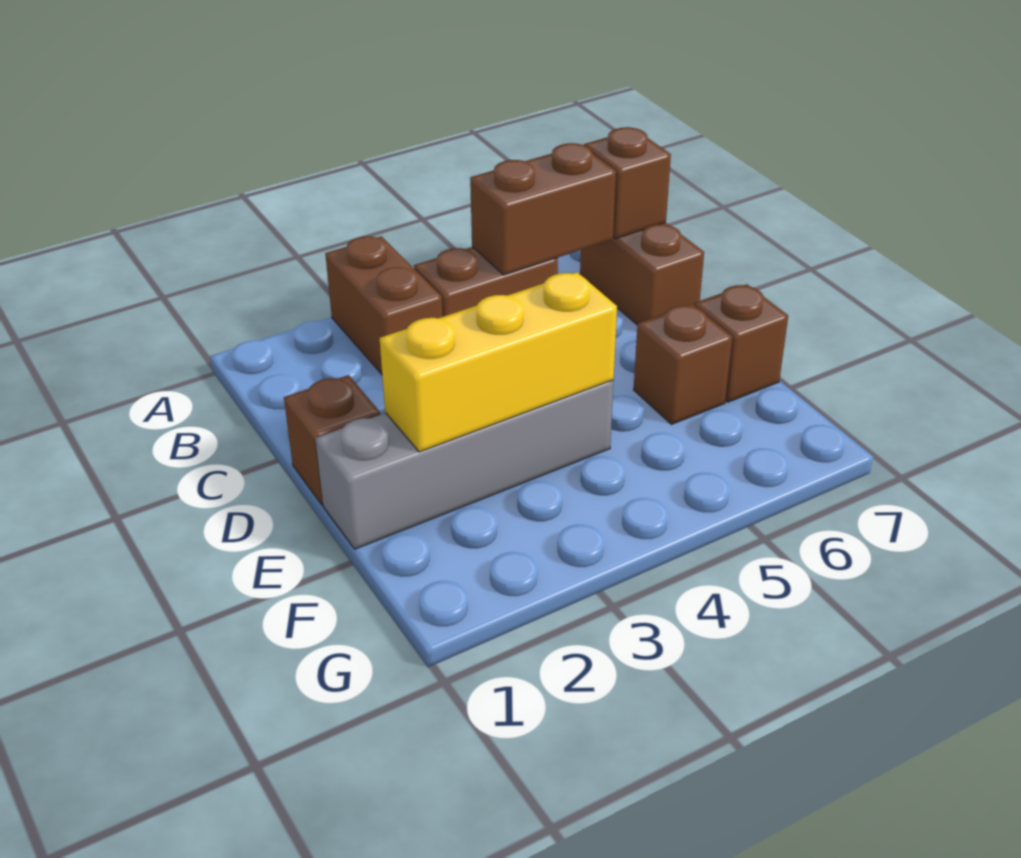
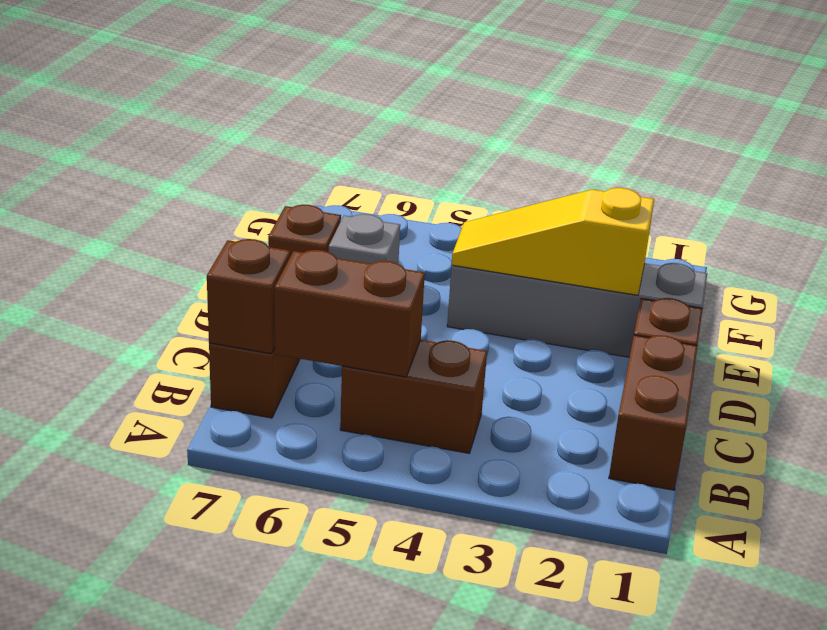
brown 1x2 brick [325,236,442,374] -> brown 1x2 brick moved to [609,335,697,490]
yellow 1x3 brick [380,272,617,452] -> yellow 1x3 slope [452,188,654,295]
brown 1x1 brick [634,304,732,424] -> grey 1x1 brick [329,214,400,264]

